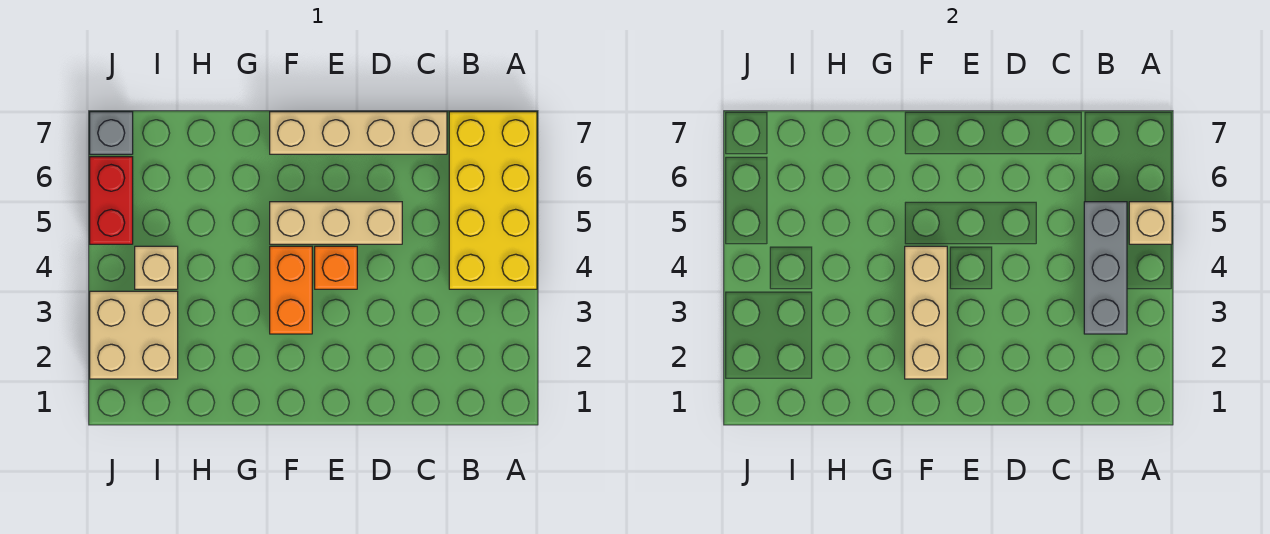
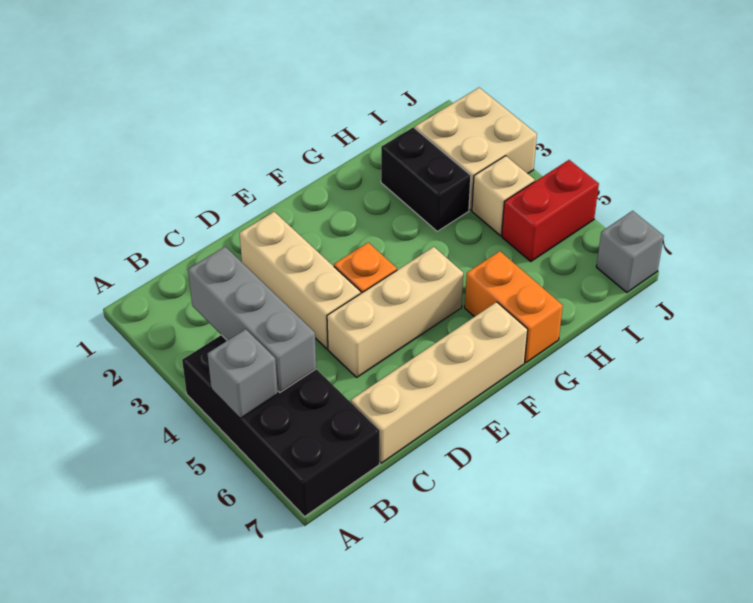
yellow 2x4 brick [449,112,537,289] -> black 2x4 brick [182,335,380,516]
tan 1x1 brick [1129,202,1172,244] -> grey 1x1 brick [208,329,278,419]
tan 1x3 brick [905,246,947,379] -> tan 1x3 brick moved to [240,212,361,349]
orange 1x2 brick [270,246,312,334] -> orange 1x2 brick moved to [465,251,563,363]
none -> black 1x2 brick [381,127,471,231]
red 1x2 brick [90,157,133,244] -> red 1x2 brick turned to [502,160,599,261]

